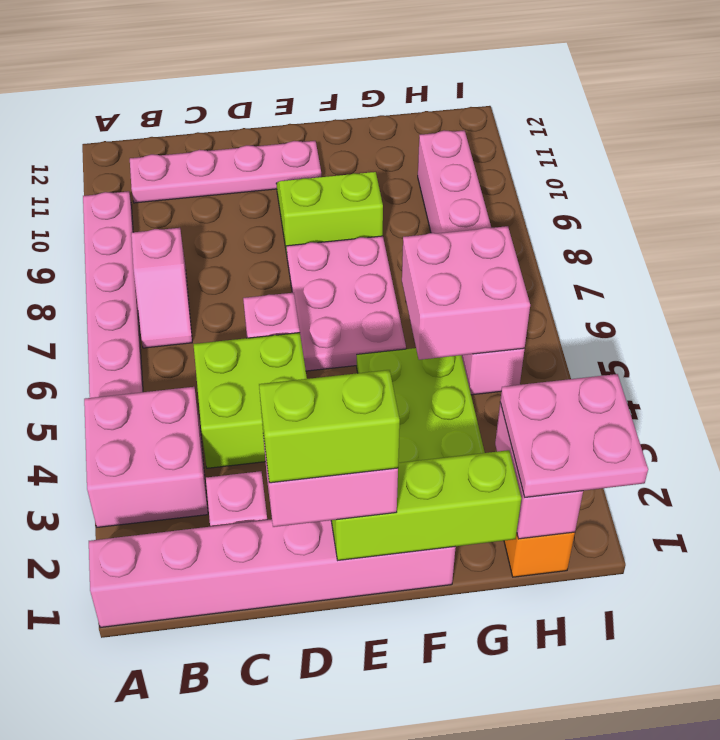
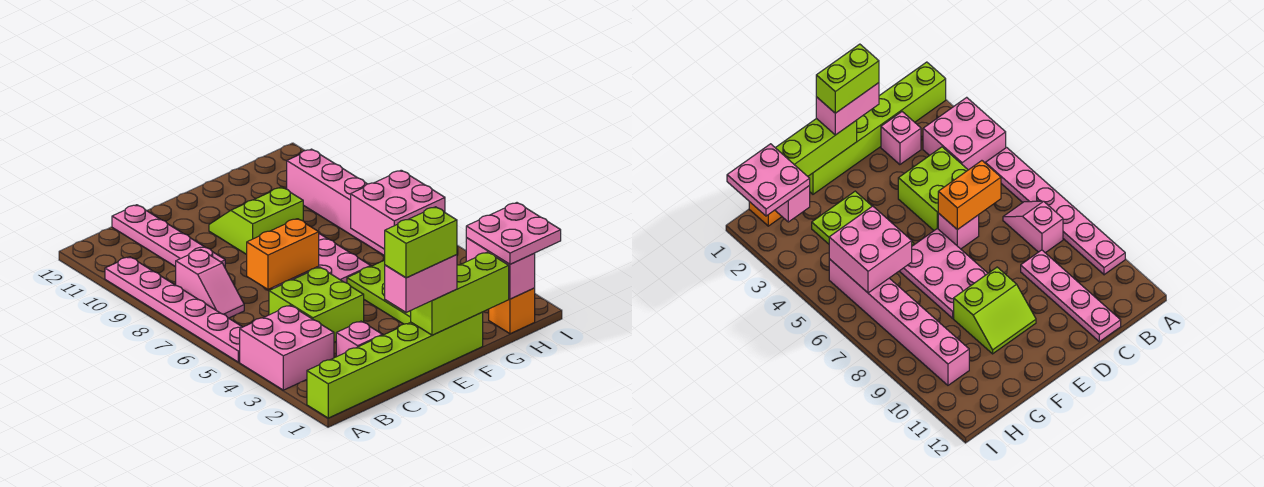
pink 1x6 brick [89,519,456,628] -> lime 1x6 brick [307,312,483,418]
pink 1x4 plate [130,141,321,203] -> pink 1x4 plate turned to [112,205,225,267]
none -> orange 1x2 brick [247,219,319,289]

